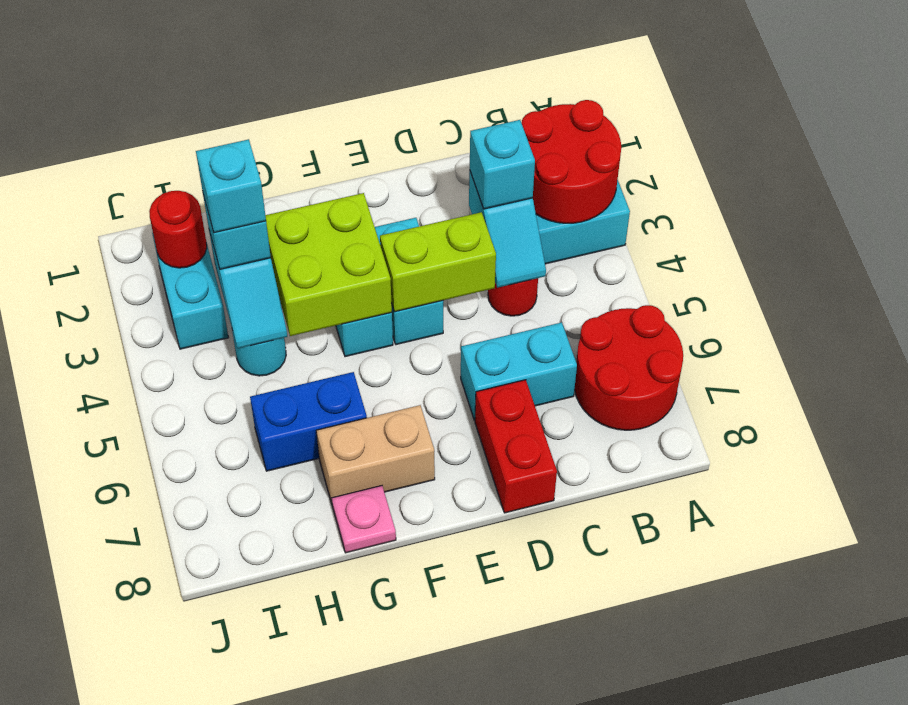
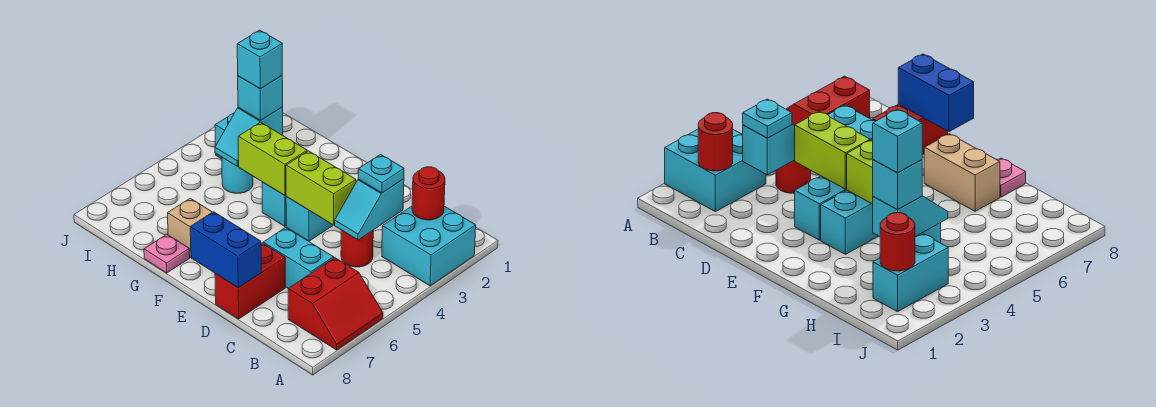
red 2x2 round brick [521,100,621,223] -> red 1x1 round brick [412,167,445,220]
red 2x2 round brick [575,305,683,430] -> red 2x2 slope [288,258,383,350]
cyan 1x1 brick [470,120,535,209] -> cyan 1x1 plate [358,155,404,193]
lime 2x2 brick [265,193,392,336] -> lime 1x2 brick [238,122,307,195]
blue 1x2 brick [250,372,367,471] -> blue 1x2 brick moved to [190,212,261,288]

